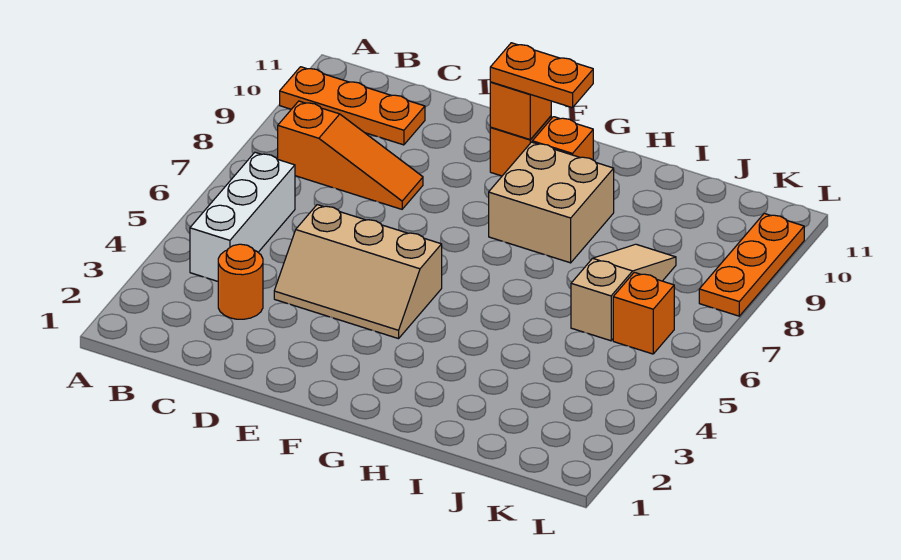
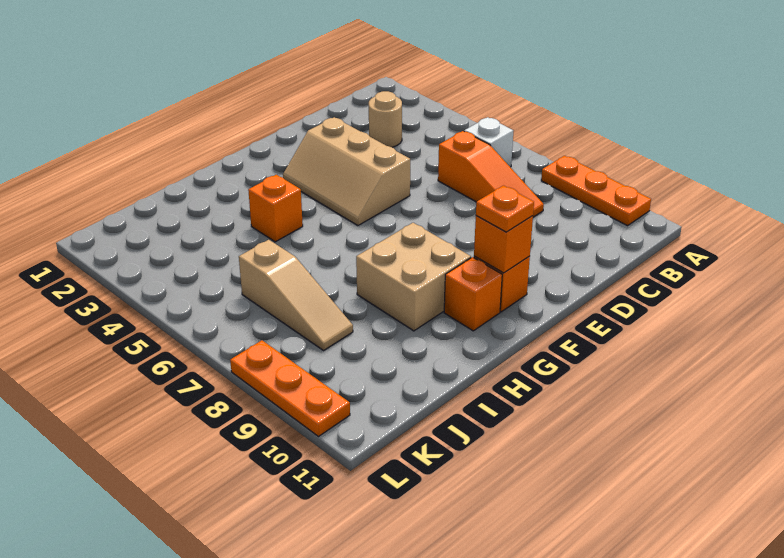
orange 1x3 plate [280,67,425,145] -> orange 1x3 plate turned to [541,156,651,226]
white 1x3 brick [190,152,295,281] -> white 1x1 brick [464,117,514,167]
orange 1x3 slope [278,101,423,209] -> orange 1x3 slope turned to [438,131,544,217]
orange 1x1 round brick [218,244,263,319] -> tan 1x1 round brick [369,91,402,147]
tan 2x3 slope [274,205,442,339] -> tan 2x3 slope turned to [283,117,410,226]
orange 1x2 plate [490,43,593,108] -> orange 1x1 plate [476,186,534,232]
orange 1x1 brick [613,272,674,354] -> orange 1x1 brick moved to [248,175,303,242]

